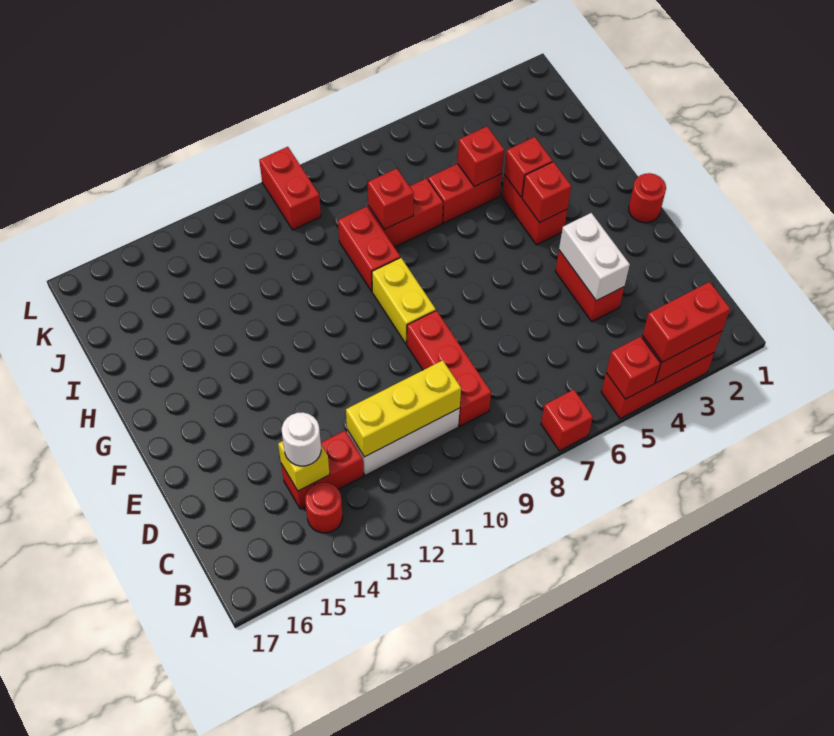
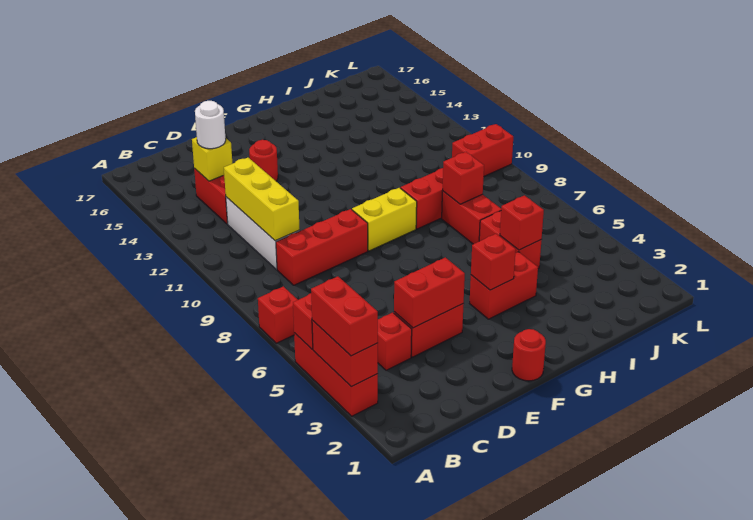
red 1x1 round brick [305,483,343,533] -> red 1x1 round brick moved to [249,140,278,181]
white 1x2 brick [559,213,630,301] -> red 1x2 brick [394,257,465,328]
red 1x1 brick [504,137,552,197] -> red 1x1 brick moved to [378,312,412,370]

